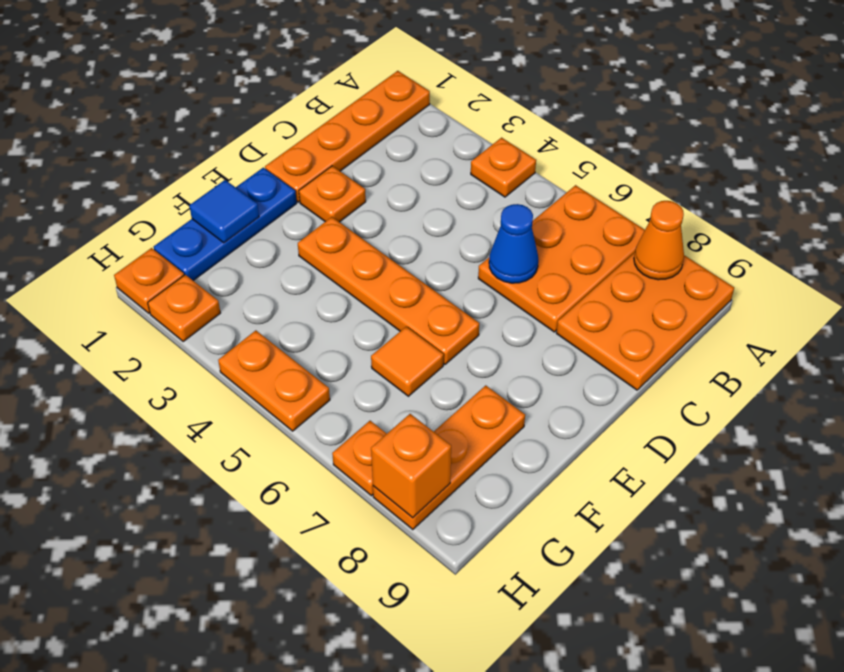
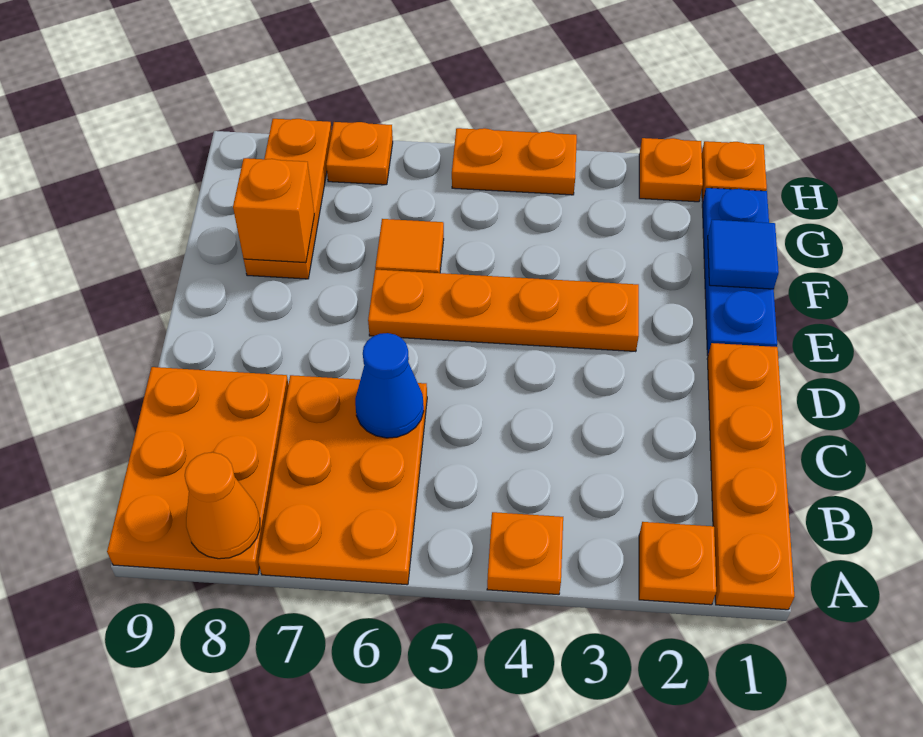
orange 1x1 plate [299,166,366,222] -> orange 1x1 plate moved to [639,522,716,605]
orange 1x1 brick [371,414,451,518] -> orange 1x1 brick moved to [233,158,314,263]

